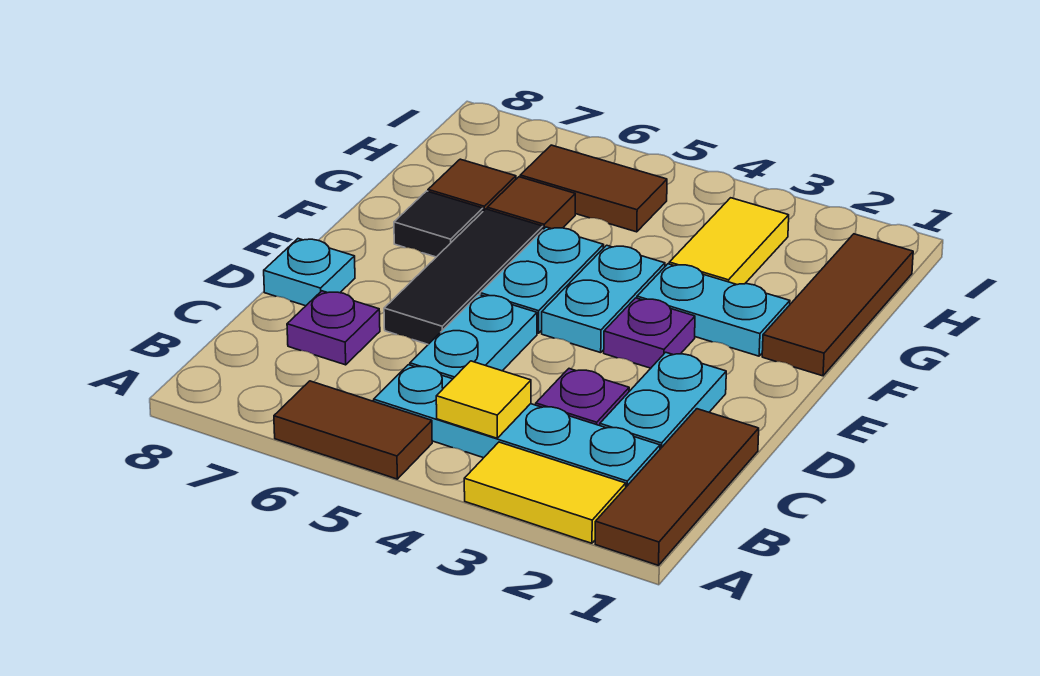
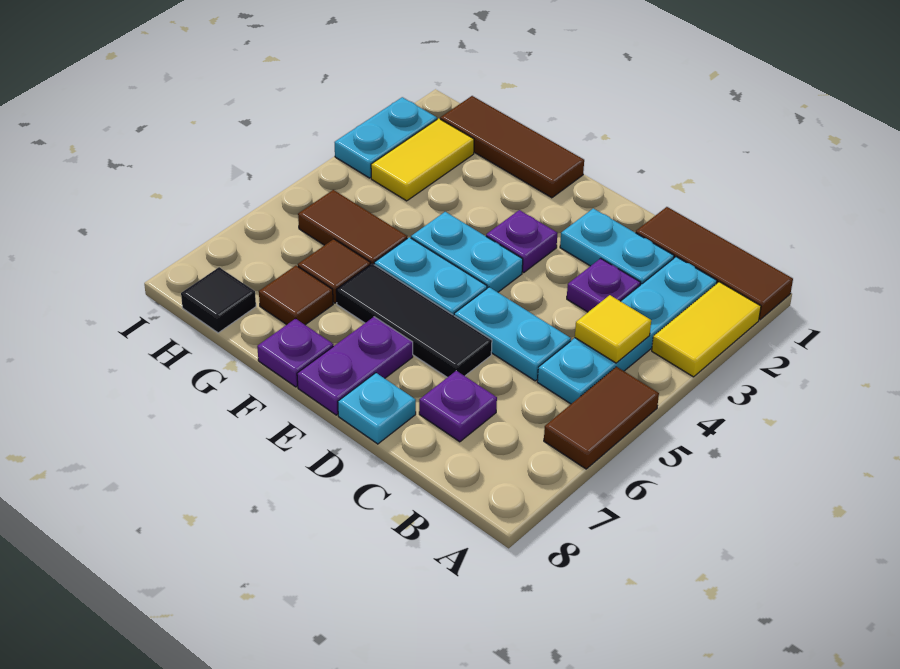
none -> purple 1x2 plate [297,317,413,415]
cyan 1x2 plate [637,264,790,356] -> cyan 1x2 plate moved to [335,97,437,178]
black 1x1 tile [394,191,483,257] -> black 1x1 tile moved to [181,267,256,333]
none -> purple 1x1 plate [257,318,333,387]
yellow 1x2 tile [669,198,789,285] -> yellow 1x2 tile turned to [371,118,474,201]
brown 1x2 tile [520,145,667,232] -> brown 1x2 tile turned to [298,190,407,264]

